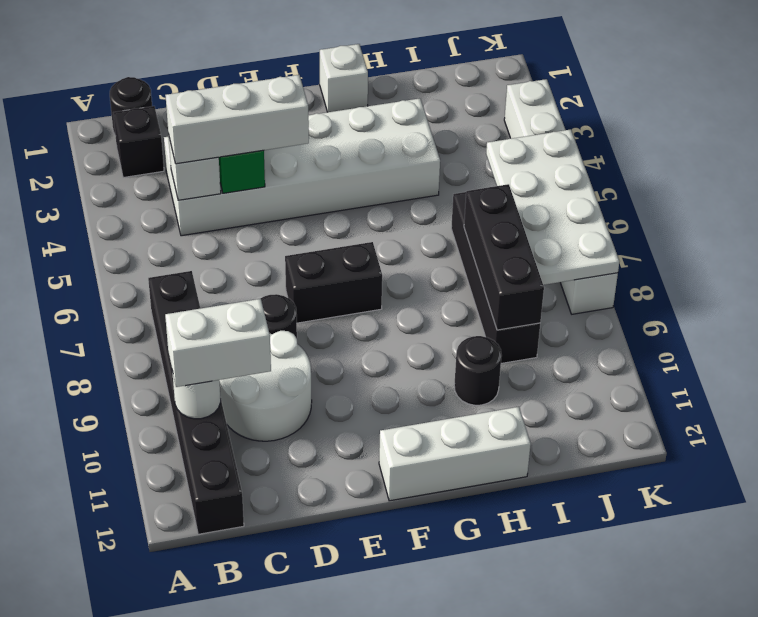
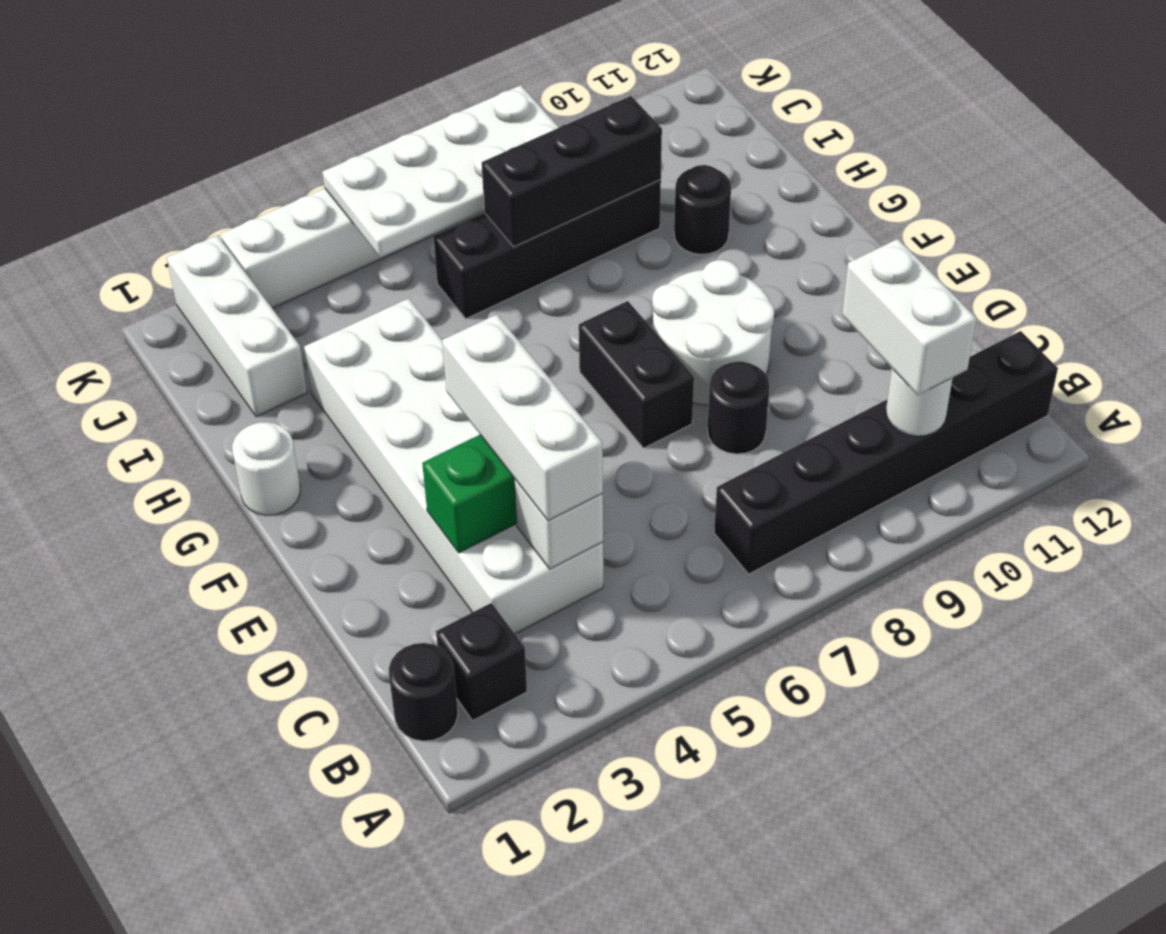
white 2x2 round brick [219,331,312,441] -> white 2x2 round brick moved to [652,260,774,405]
white 1x3 brick [379,407,531,501] -> white 1x3 brick moved to [167,235,307,417]
white 1x1 brick [320,44,368,112] -> white 1x1 round brick [232,422,300,516]

